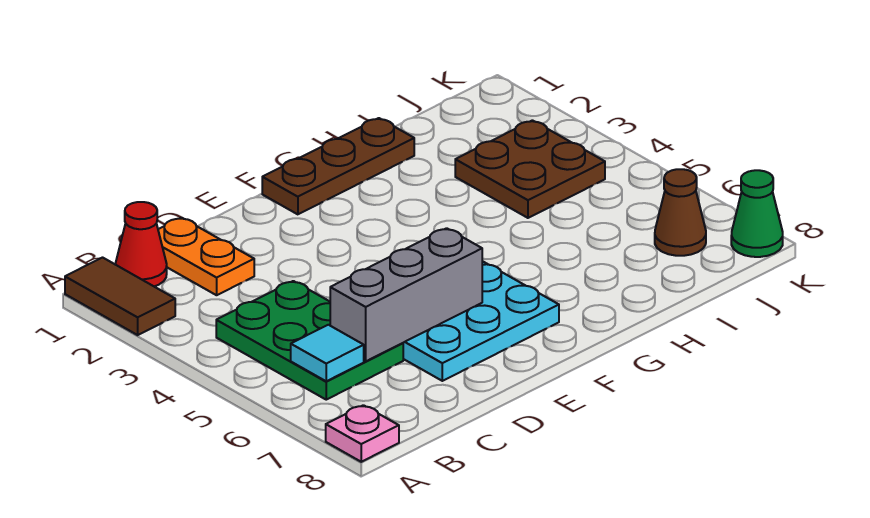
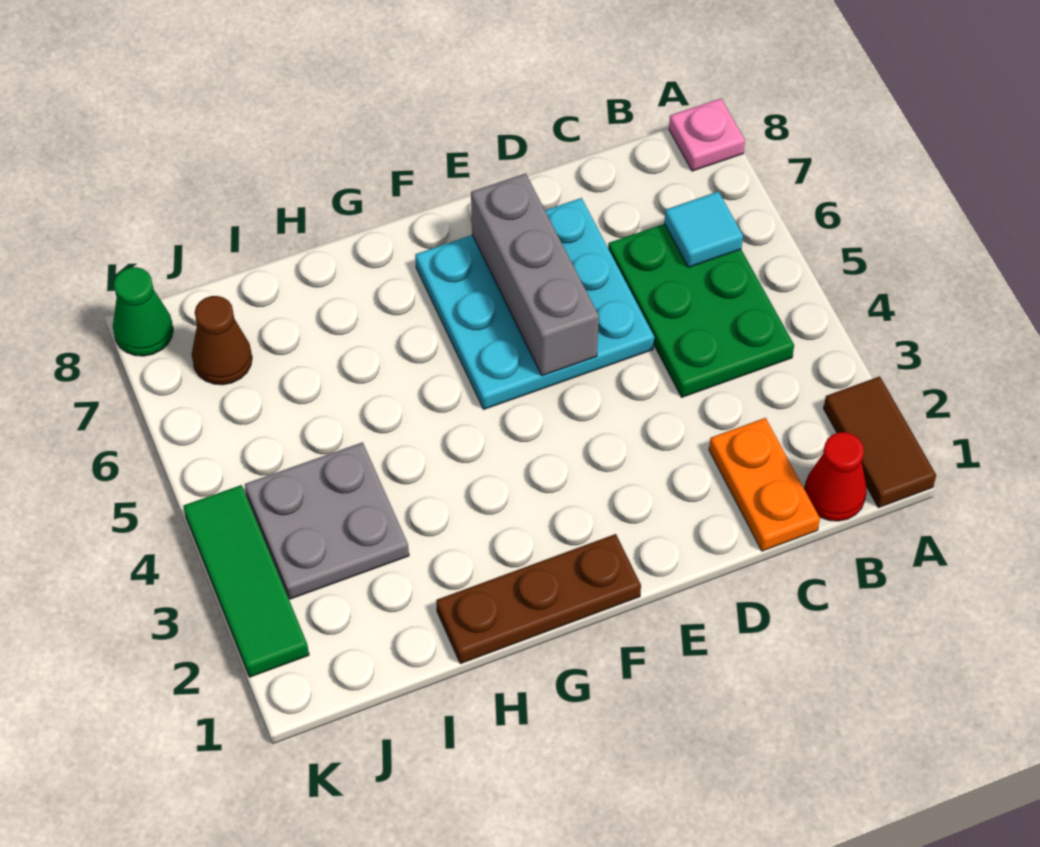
grey 1x3 brick [330,228,482,361] -> grey 1x3 brick turned to [471,173,599,376]
brown 2x2 plate [455,120,605,218] -> grey 2x2 plate [245,442,409,599]
none -> green 1x3 tile [183,485,309,677]

